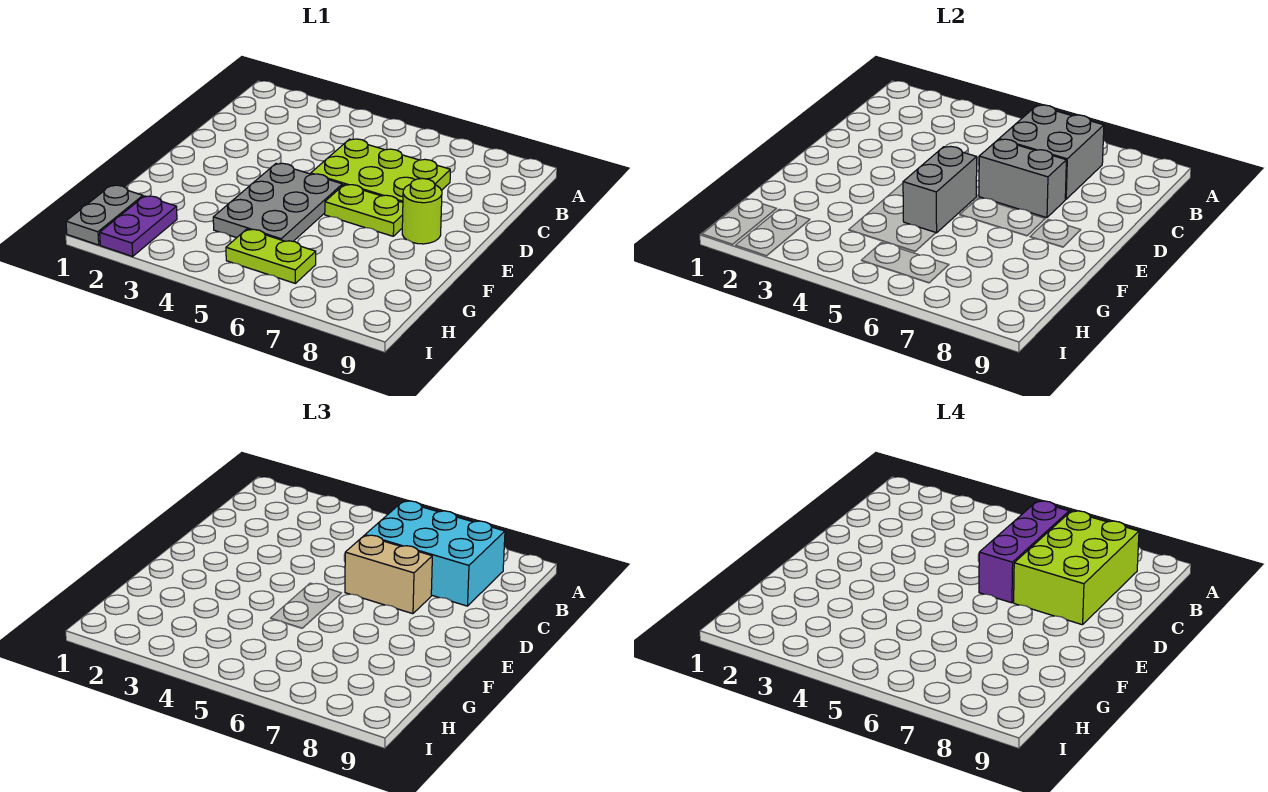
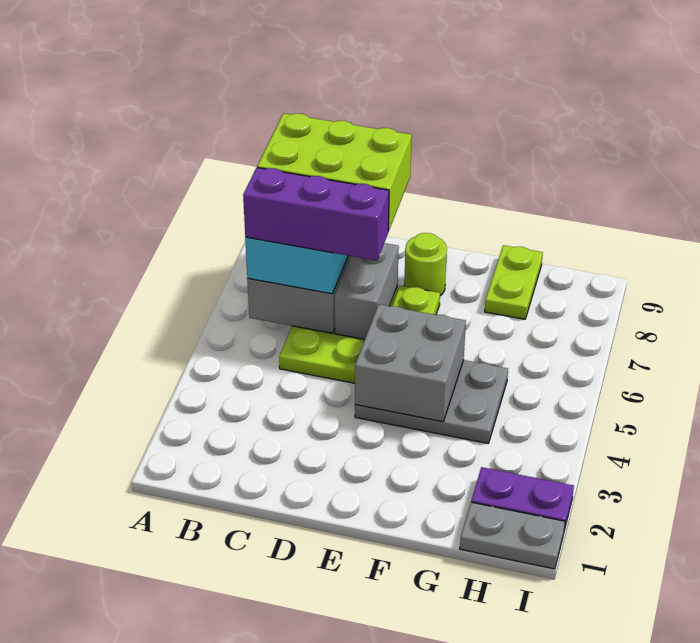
tan 1x2 brick [345,535,432,614] -> none
grey 1x2 brick [903,146,977,233] -> grey 2x2 brick [355,304,466,422]
lime 1x2 plate [226,229,316,283] -> lime 1x2 plate moved to [485,245,543,319]

